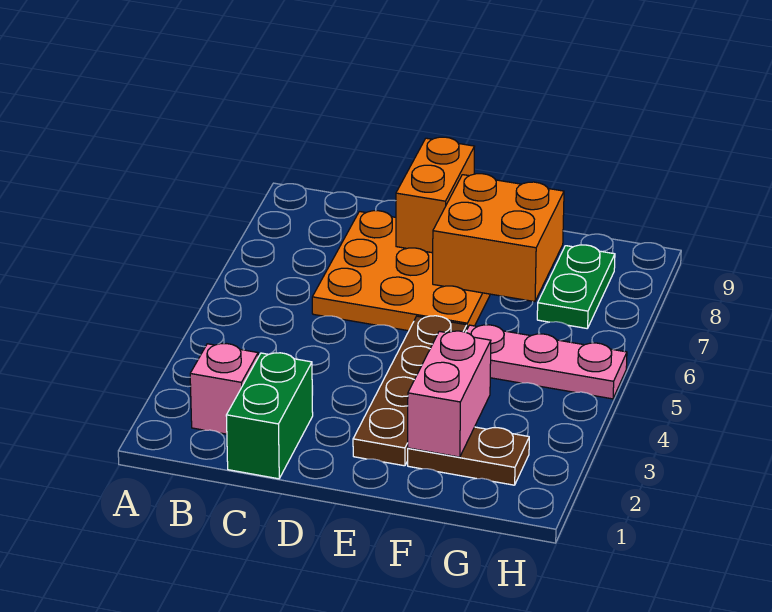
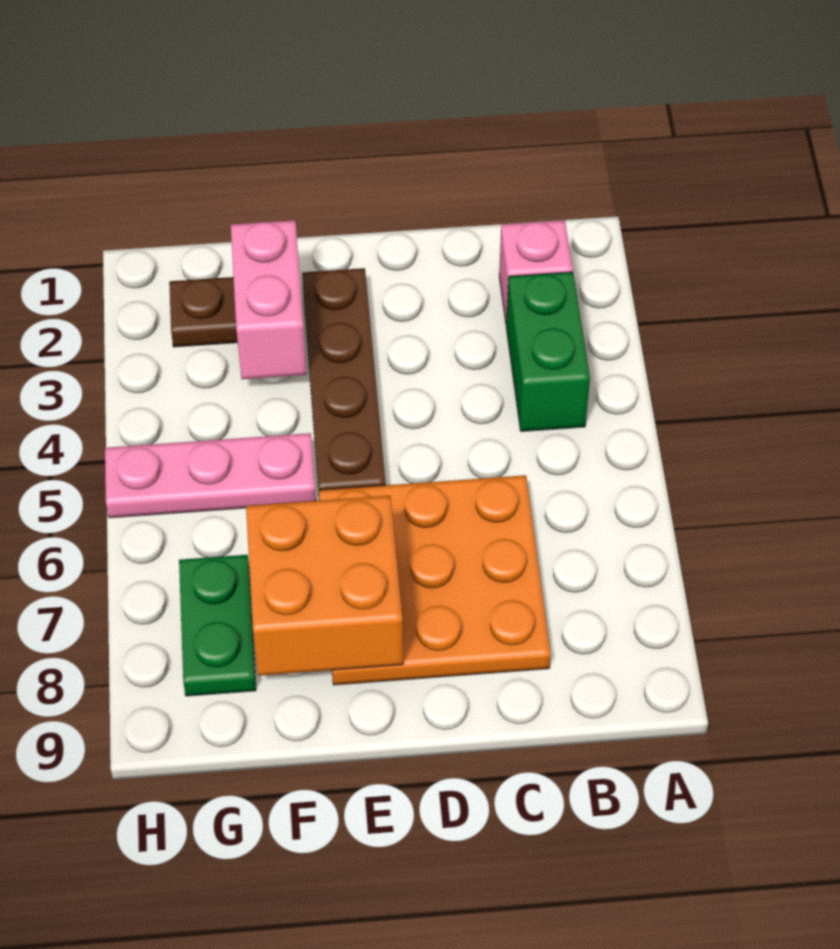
green 1x2 brick [226,353,313,479] -> green 1x2 brick moved to [506,272,590,431]
orange 1x2 brick [396,137,475,253] -> none

